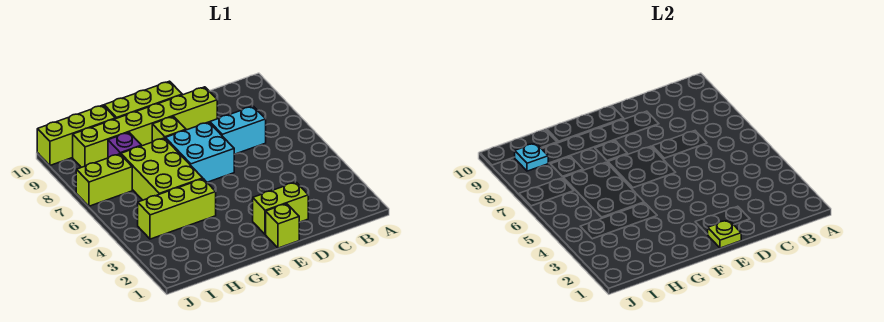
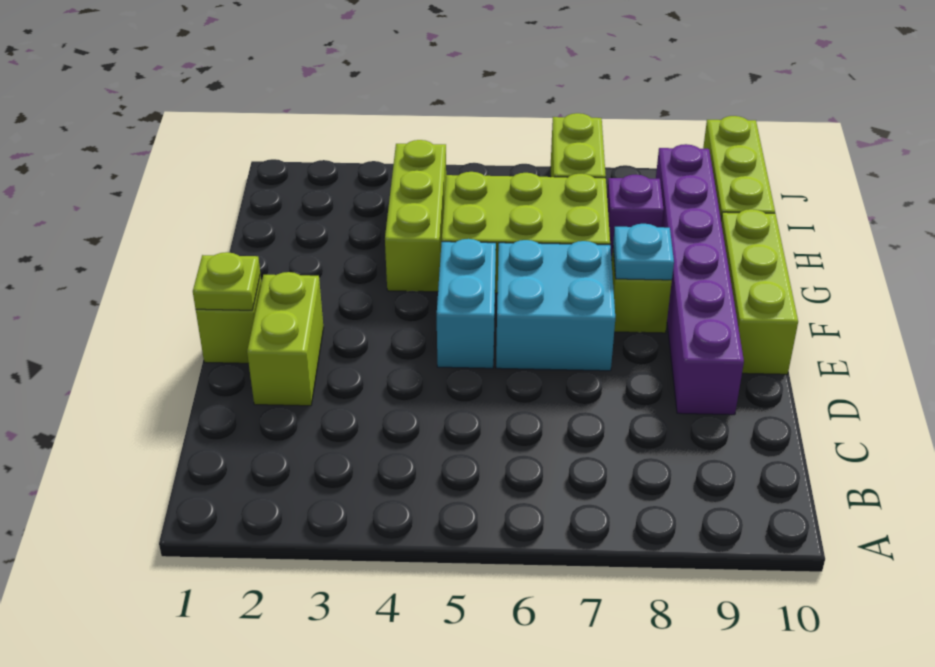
cyan 1x2 brick [210,106,266,154] -> cyan 1x2 brick moved to [437,239,496,368]
lime 1x6 brick [73,87,217,167] -> purple 1x6 brick [656,144,744,415]
cyan 1x1 plate [515,143,548,171] -> cyan 1x1 plate moved to [613,224,674,280]

